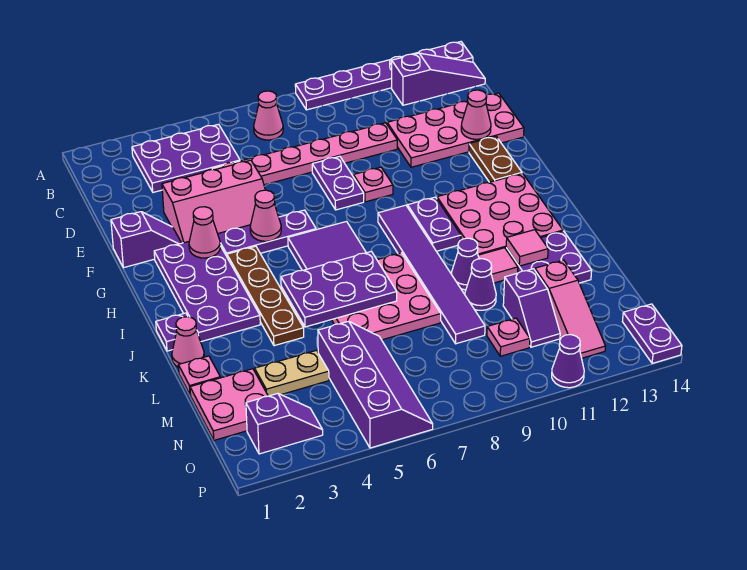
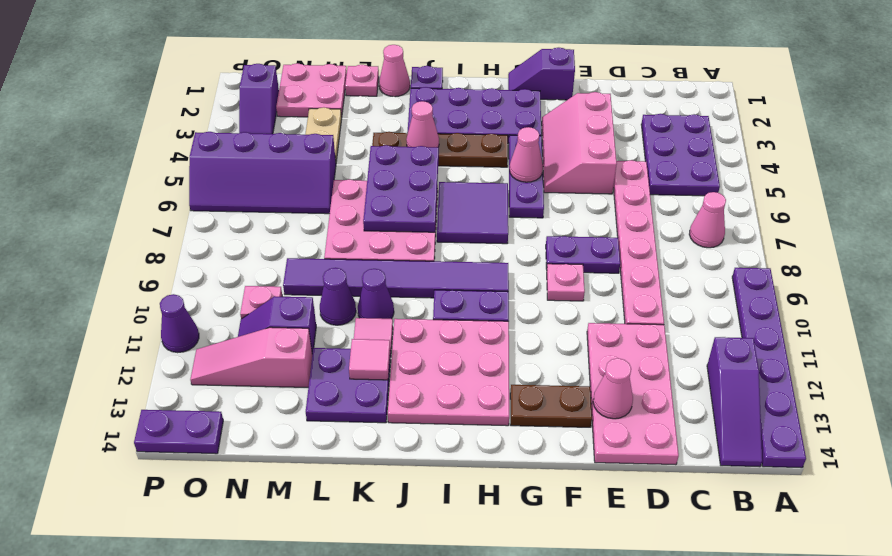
purple 1x2 slope [111,212,181,268] -> purple 1x2 slope turned to [508,48,575,100]
pink 1x1 cone [189,207,220,258] -> pink 1x1 cone moved to [406,101,439,147]

